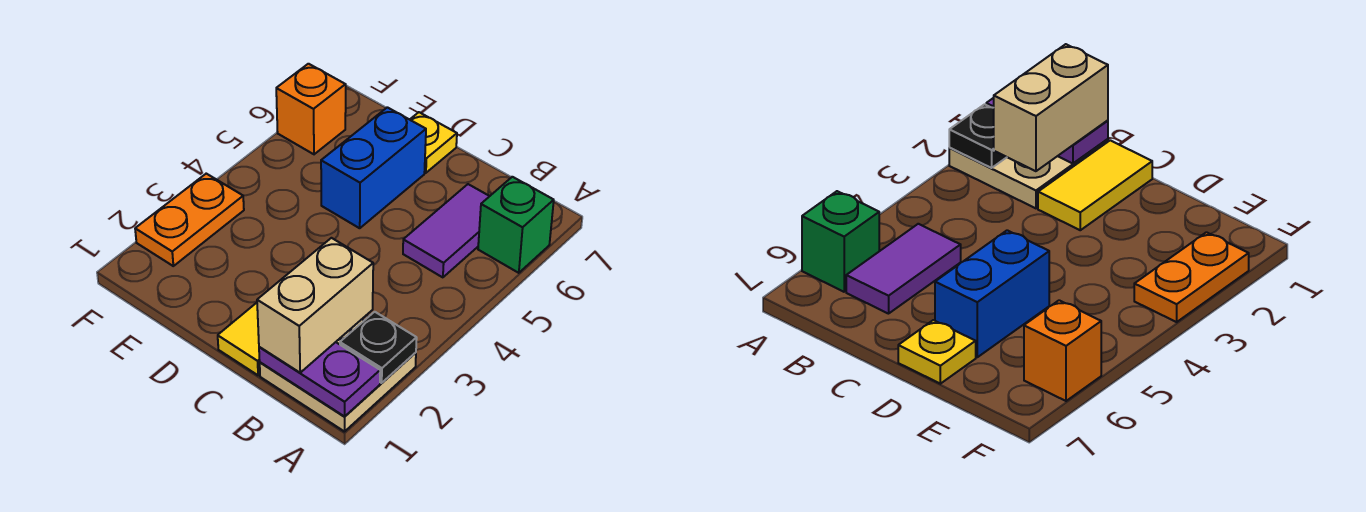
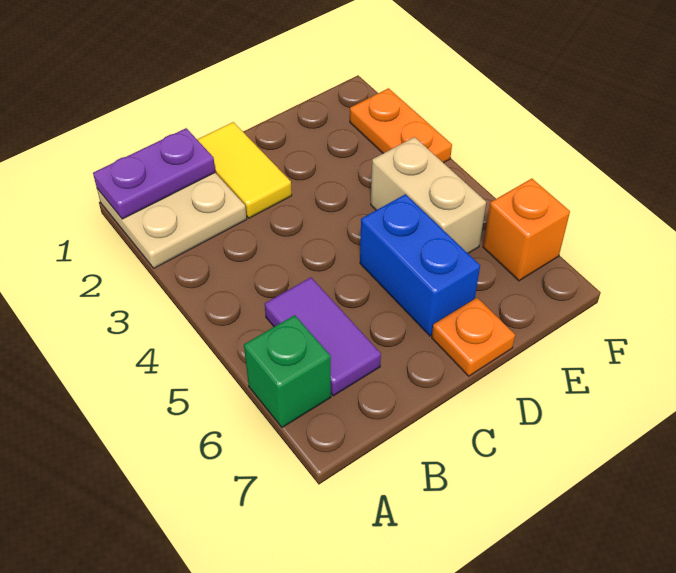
black 1x1 plate [340,312,417,383] -> none
tan 1x2 brick [257,238,373,373] -> tan 1x2 brick moved to [371,137,486,253]
yellow 1x1 plate [410,112,457,173] -> orange 1x1 plate [432,298,515,376]

